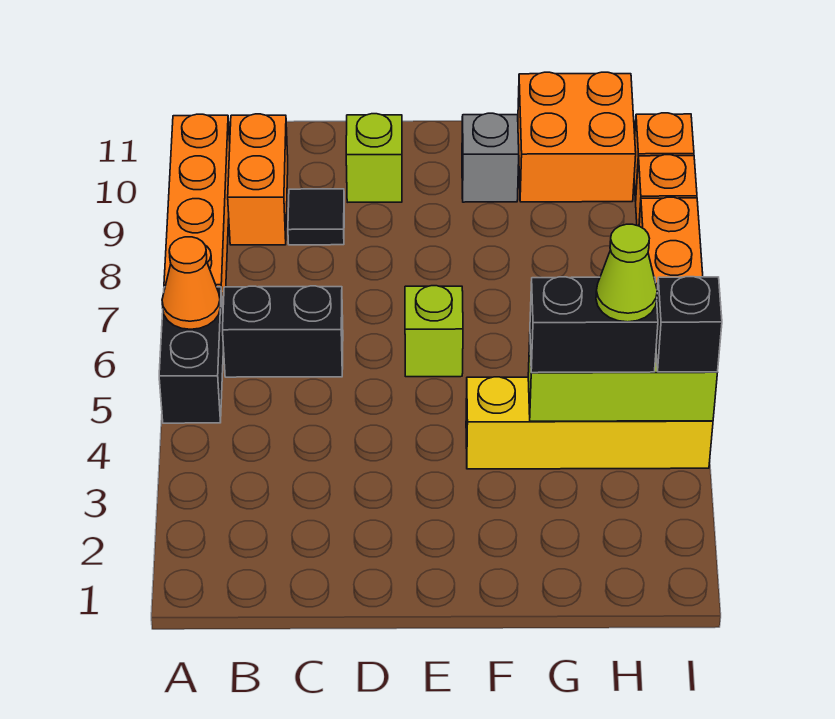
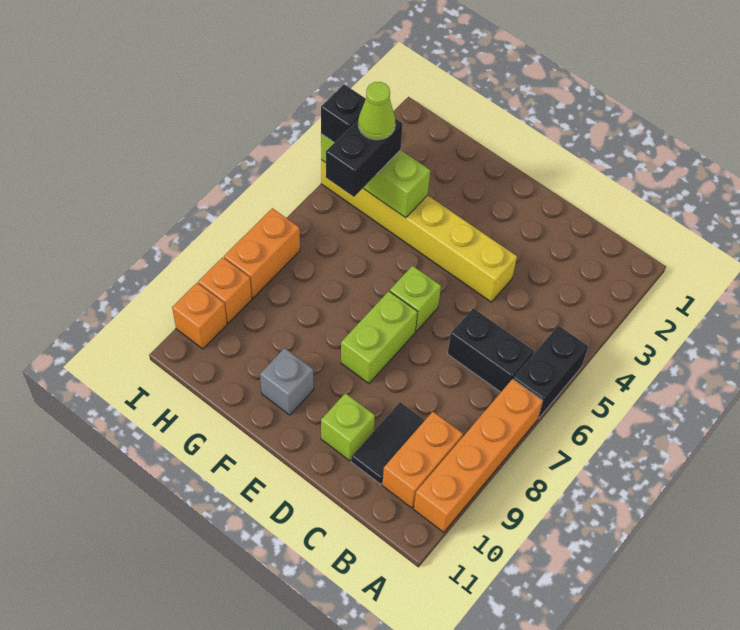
orange 1x1 cone [162,237,220,329] -> none
black 1x1 tile [288,189,344,245] -> black 1x2 tile [351,402,425,484]
none -> lime 1x2 brick [341,291,417,384]
yellow 1x4 brick [466,377,713,469] -> yellow 1x6 brick [321,160,517,302]
black 1x2 brick [530,277,658,373] -> black 1x2 brick turned to [326,118,403,197]
orange 2x2 brick [518,72,636,202] -> none

